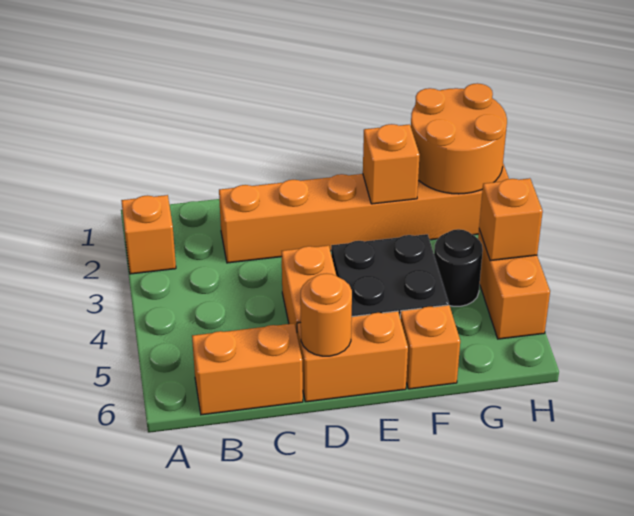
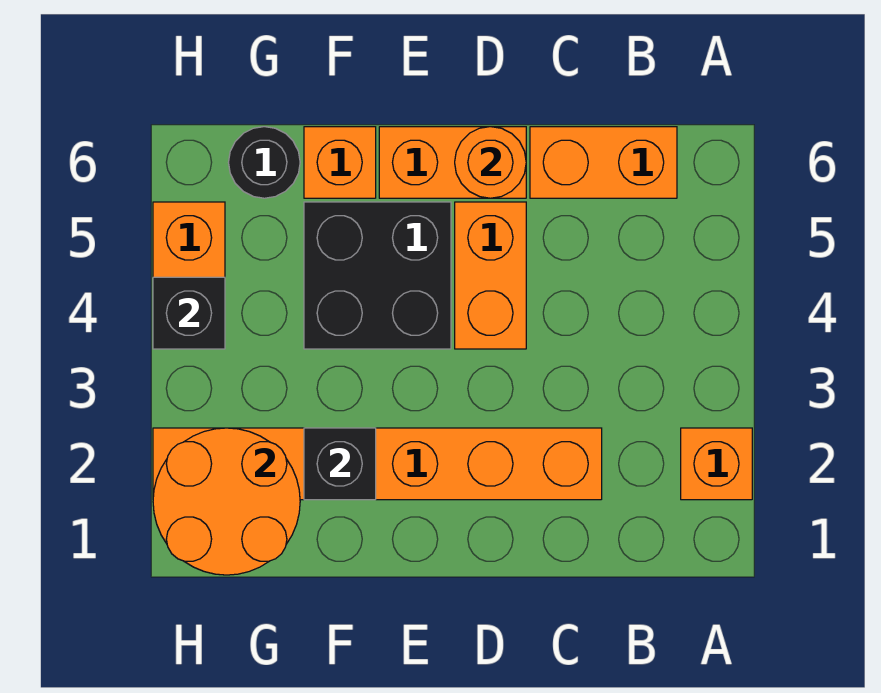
orange 1x1 brick [363,124,420,204] -> black 1x1 brick [304,428,376,500]
black 1x1 round brick [434,229,483,306] -> black 1x1 round brick moved to [229,127,300,198]
orange 1x1 brick [479,178,543,261] -> black 1x1 brick [153,277,225,349]

